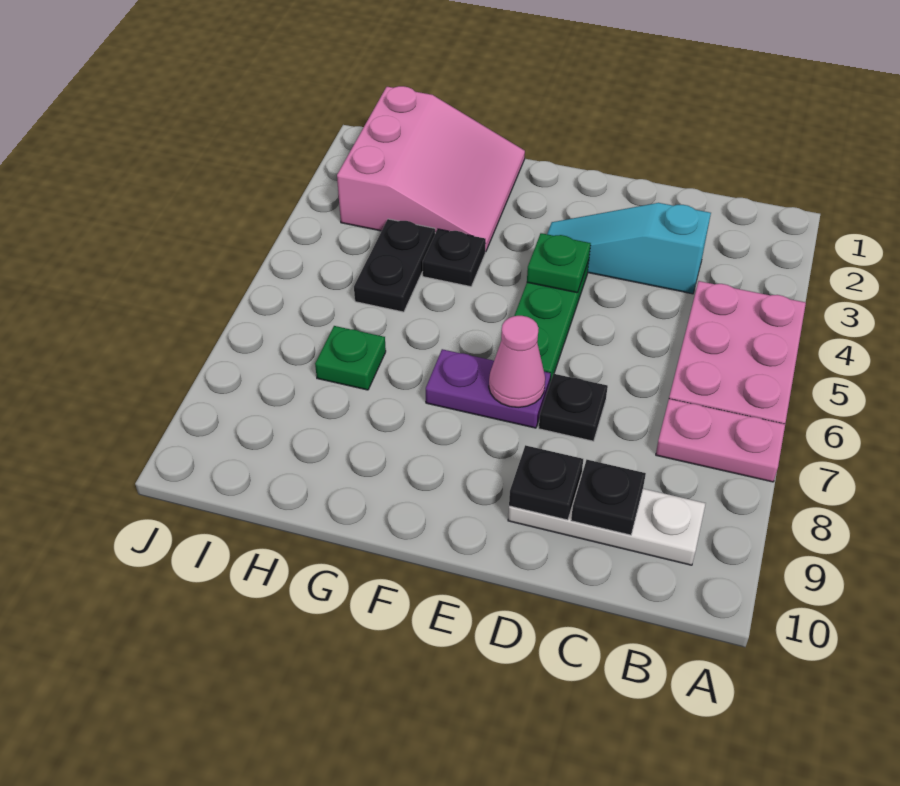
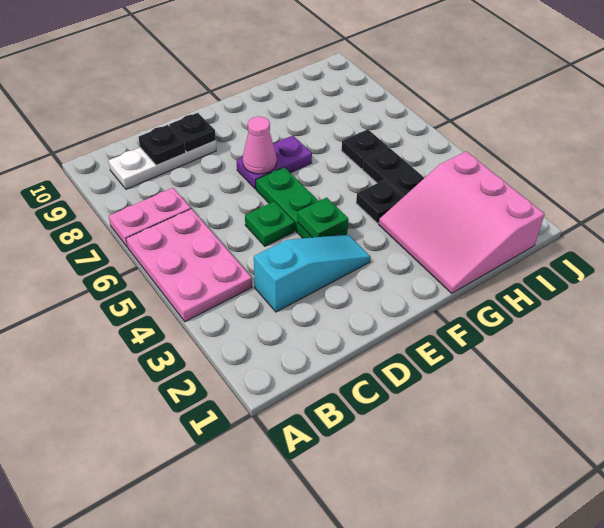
black 1x1 plate [539,374,608,441] -> black 1x1 plate moved to [341,129,388,169]
green 1x1 plate [315,326,386,390] -> green 1x1 plate moved to [245,201,295,246]

